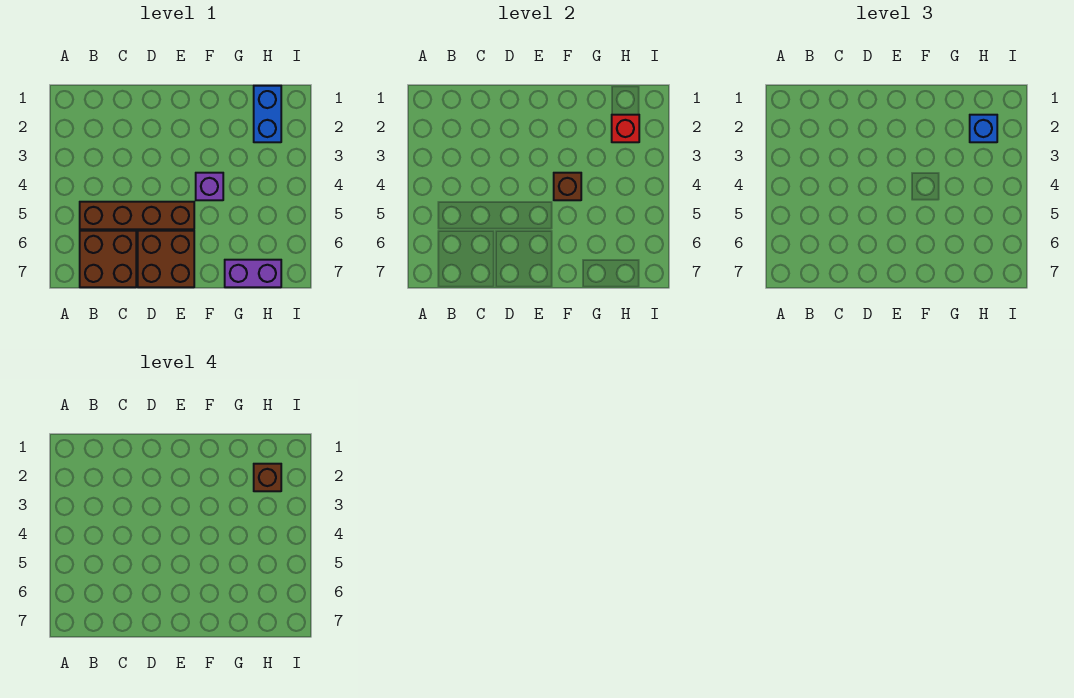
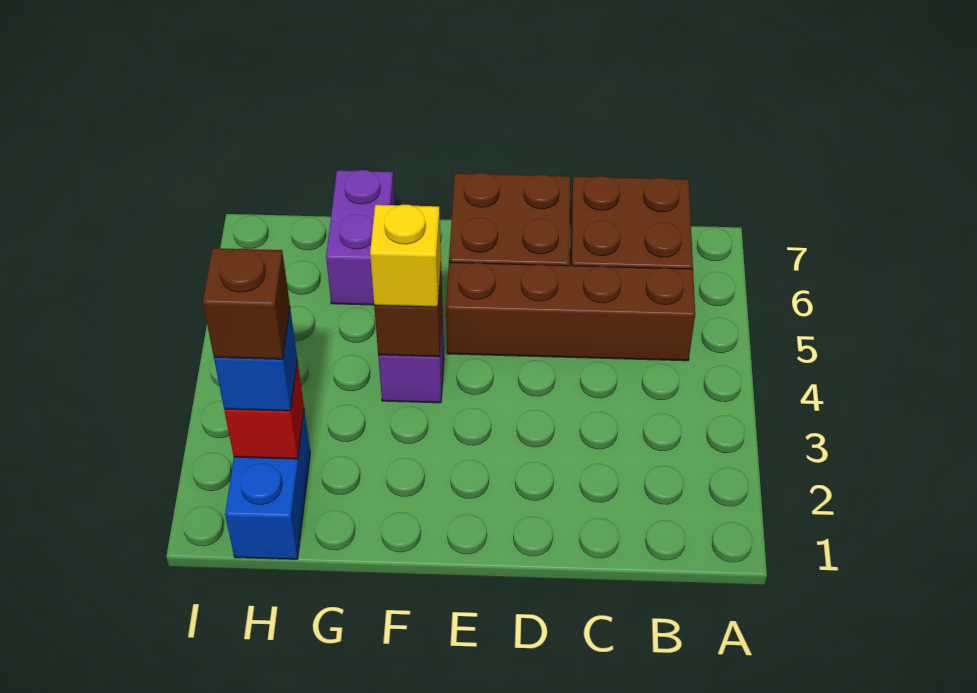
none -> yellow 1x1 brick [370,205,441,307]
purple 1x2 brick [225,260,281,287] -> purple 1x2 brick turned to [326,170,395,305]

